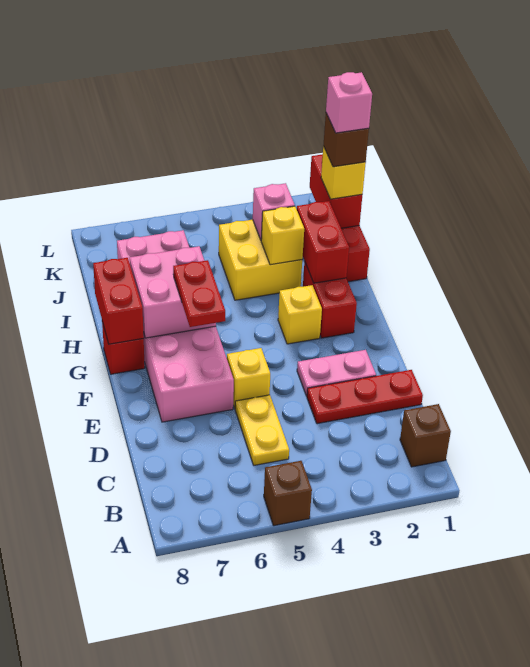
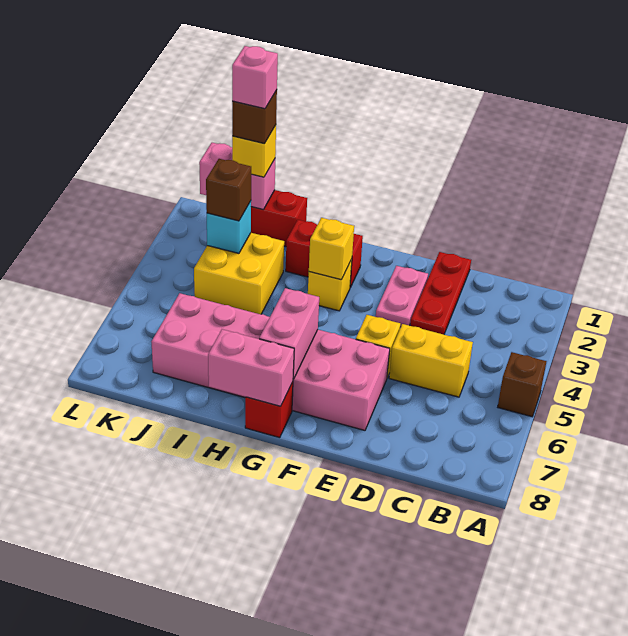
brown 1x1 brick [400,404,451,467] -> brown 1x1 brick moved to [206,159,252,221]
yellow 1x2 plate [235,395,289,465] -> yellow 1x2 brick [389,324,473,397]
red 1x2 plate [173,260,225,327] -> none
pink 2x2 brick [130,246,216,338] -> pink 1x2 brick [259,288,319,379]
red 1x2 brick [93,258,144,344] -> pink 1x2 brick [208,329,294,406]
red 1x2 brick [297,201,349,283] -> none
yellow 1x1 brick [261,206,304,265] -> yellow 1x1 brick moved to [309,218,354,280]
red 1x2 brick [310,154,362,228] -> pink 1x2 brick [199,143,275,209]
pink 1x1 brick [253,183,295,240] -> cyan 1x1 brick [207,201,251,253]

